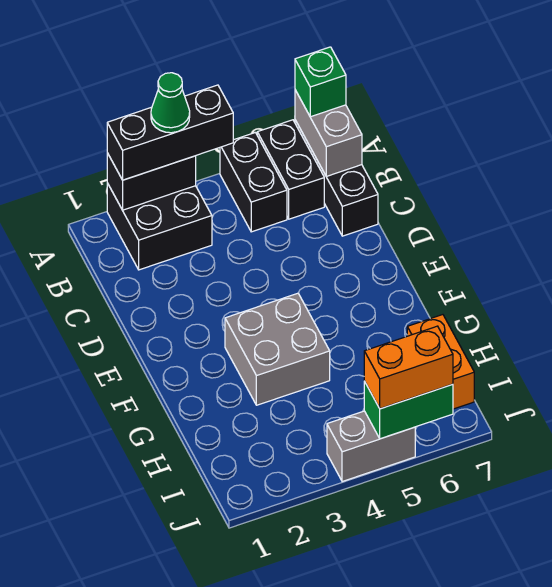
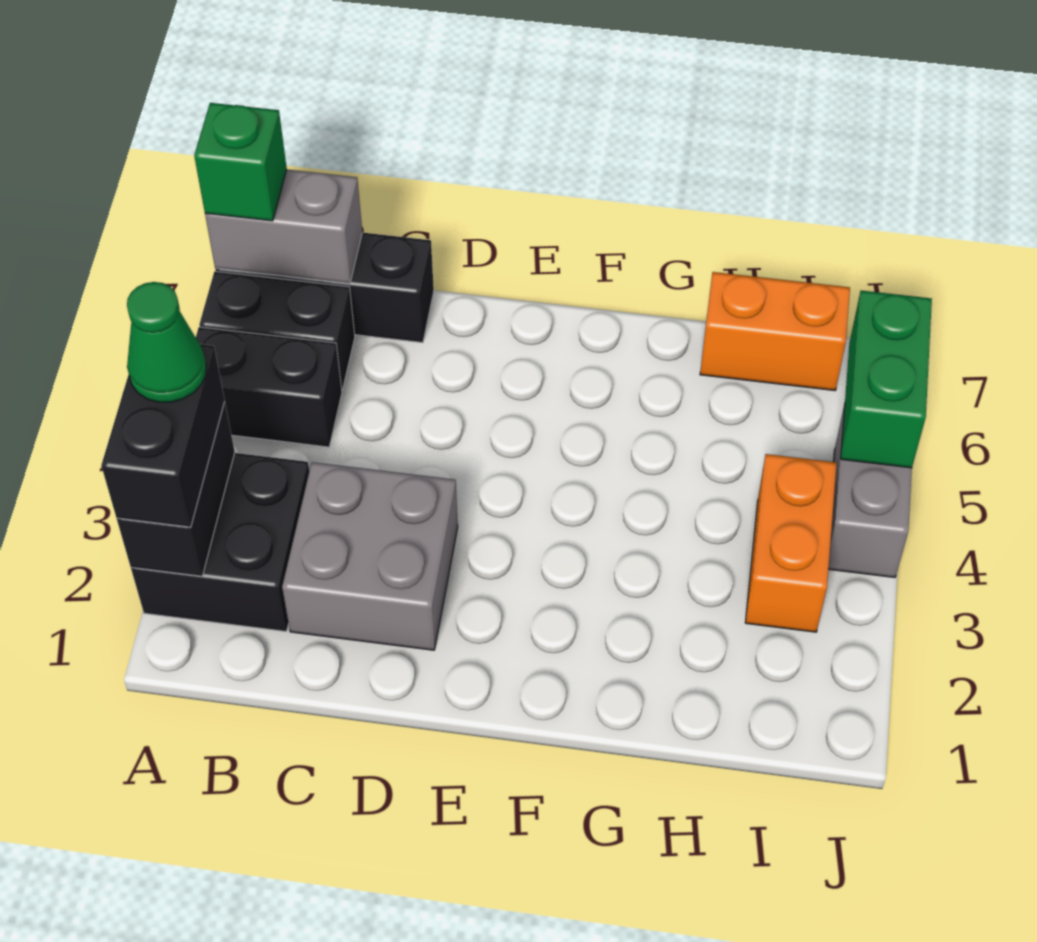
black 1x3 brick [107,85,233,180] -> black 1x2 brick [101,344,225,527]
grey 2x2 brick [225,293,330,405] -> grey 2x2 brick moved to [282,462,458,650]
orange 1x2 brick [364,326,453,409] -> orange 1x2 brick moved to [745,454,837,632]

